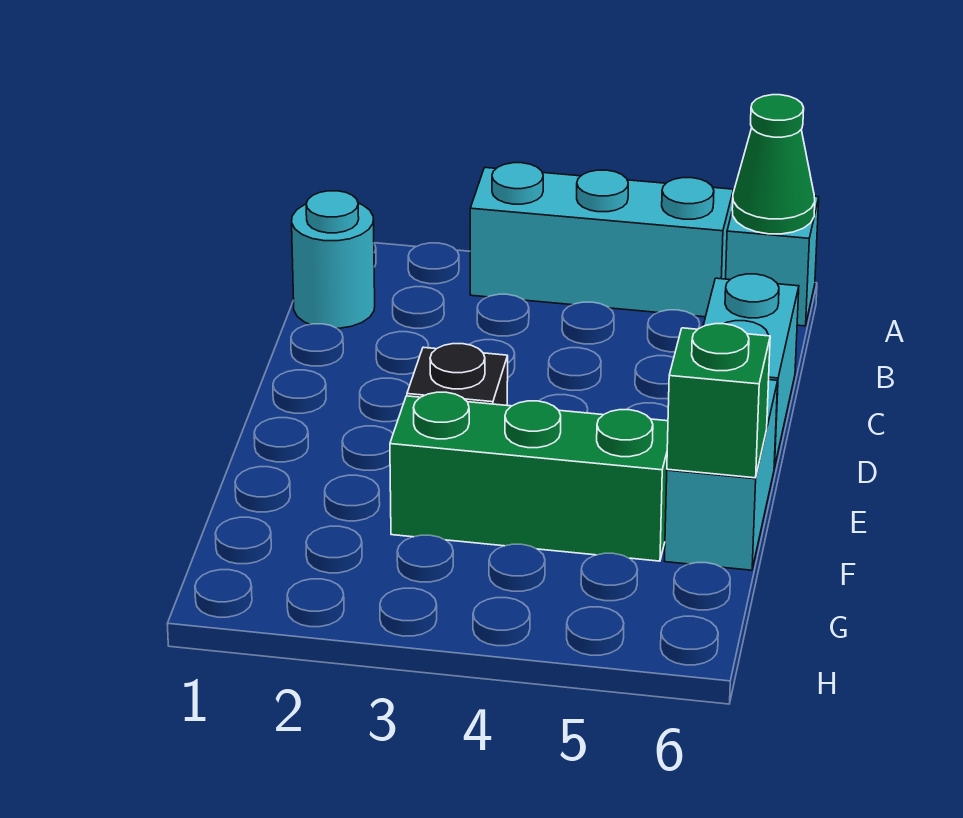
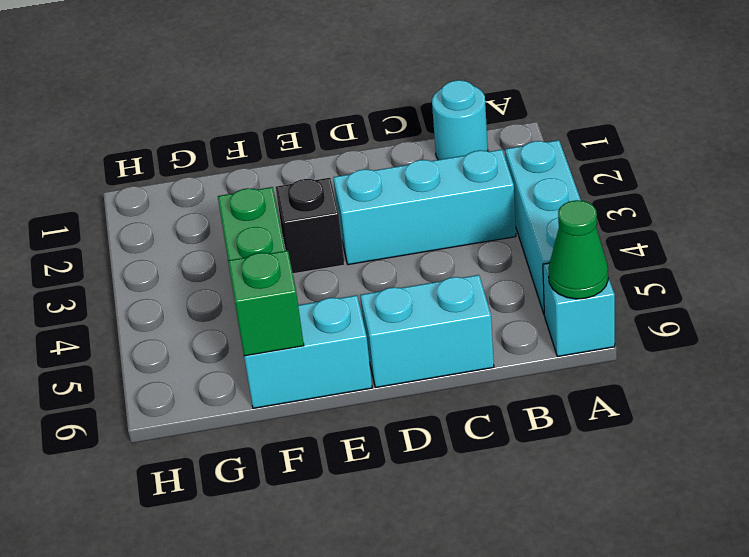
none -> cyan 1x3 brick [333,150,516,265]

